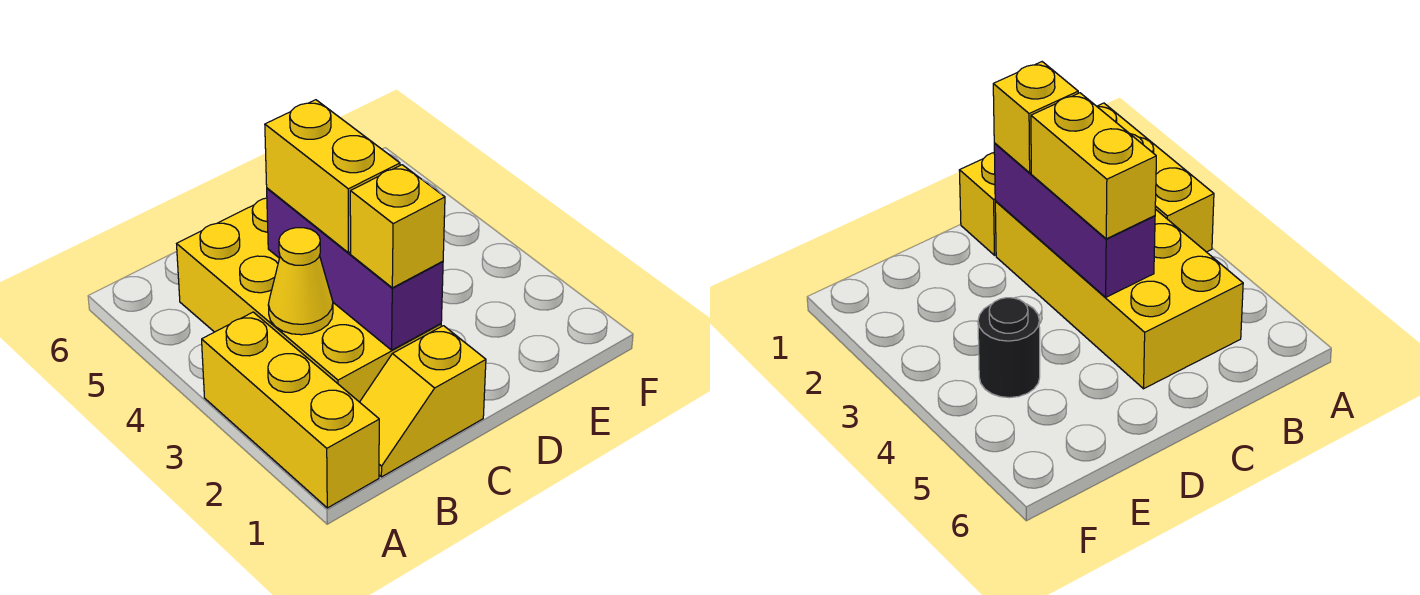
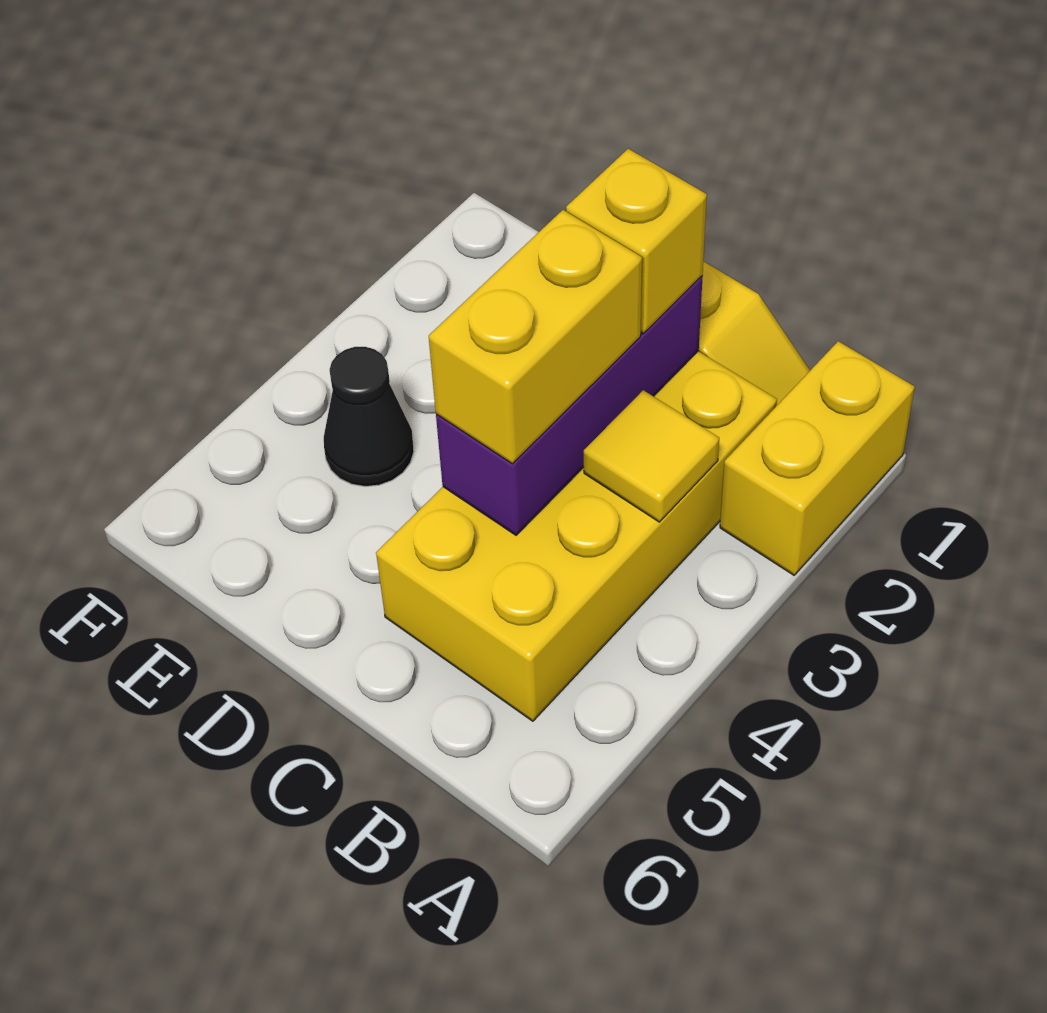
yellow 1x3 brick [202,312,379,508] -> yellow 1x2 brick [720,341,915,575]
yellow 1x1 cone [268,228,333,335] -> yellow 1x1 tile [584,390,719,522]
black 1x1 round brick [978,298,1040,398] -> black 1x1 cone [324,347,414,486]

